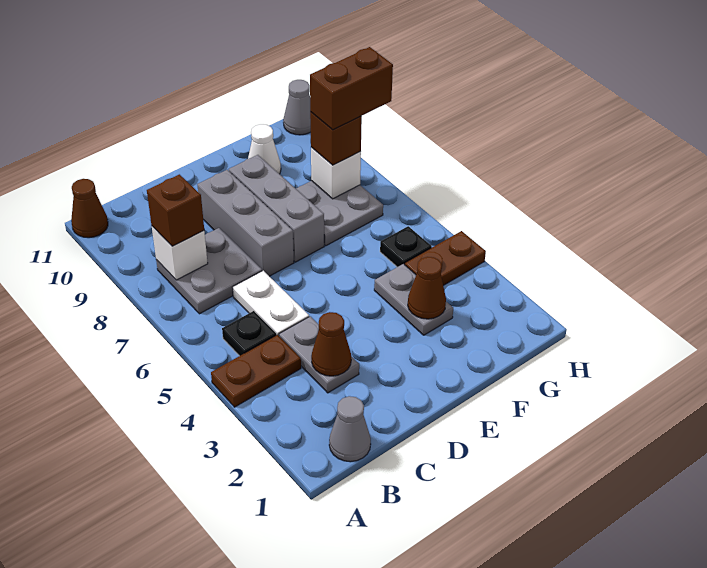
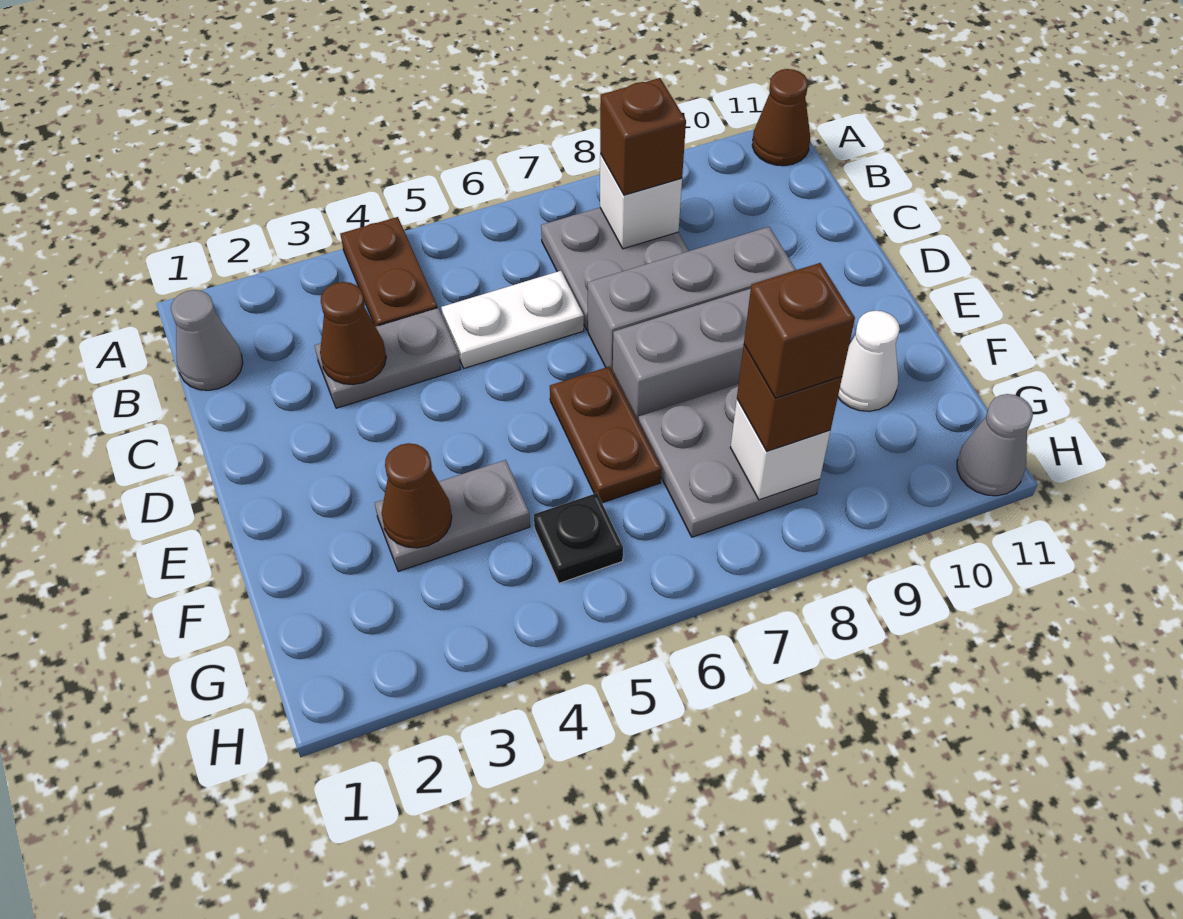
black 1x1 plate [222,311,276,356] -> none
brown 1x2 plate [405,231,486,286] -> brown 1x2 plate moved to [550,366,662,503]
brown 1x2 brick [310,47,393,130] -> brown 1x1 brick [744,263,855,398]

